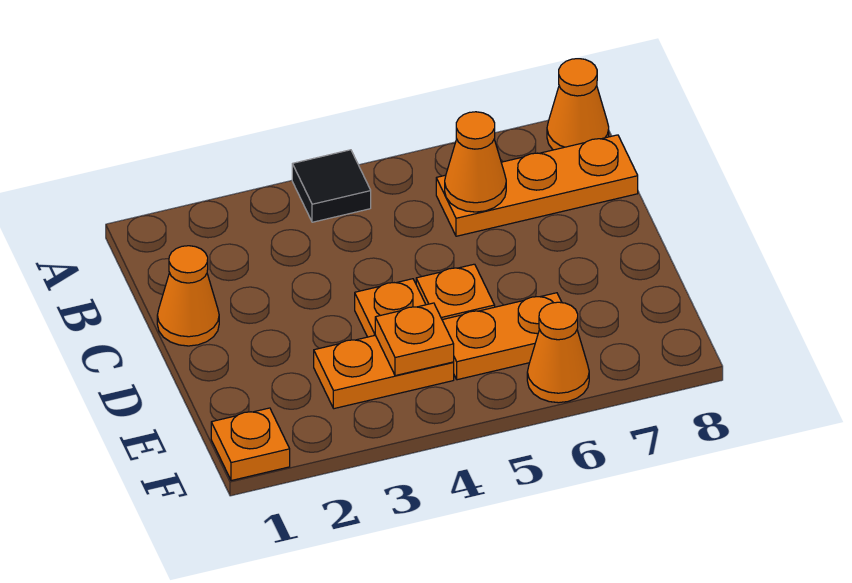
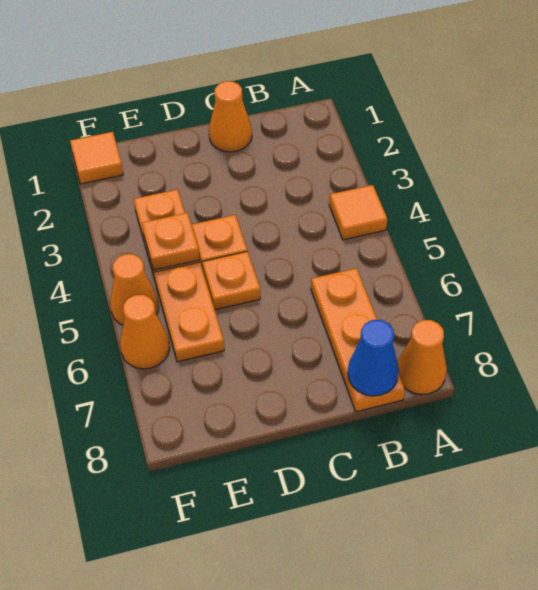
black 1x1 tile [292,150,371,222] -> orange 1x1 tile [329,185,387,240]
orange 1x1 cone [445,112,506,212] -> orange 1x1 cone moved to [110,254,159,325]
none -> blue 1x1 cone [348,320,399,396]
orange 1x1 plate [211,408,290,481] -> orange 1x1 tile [70,132,123,184]

